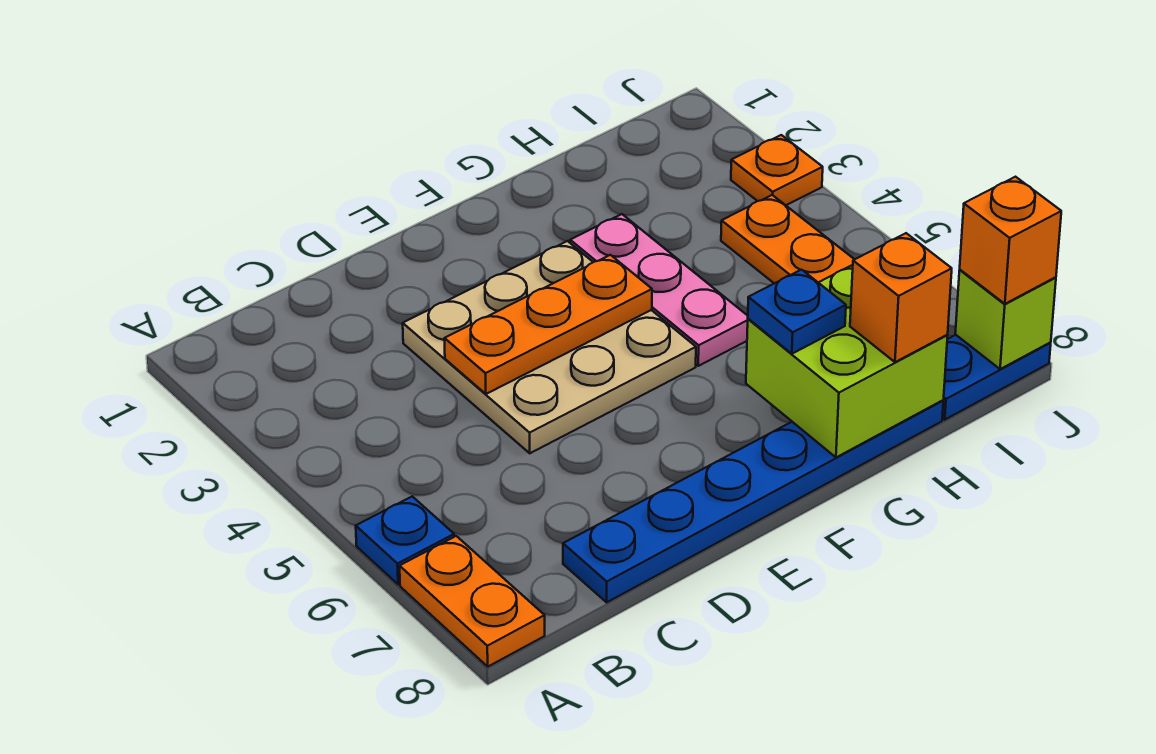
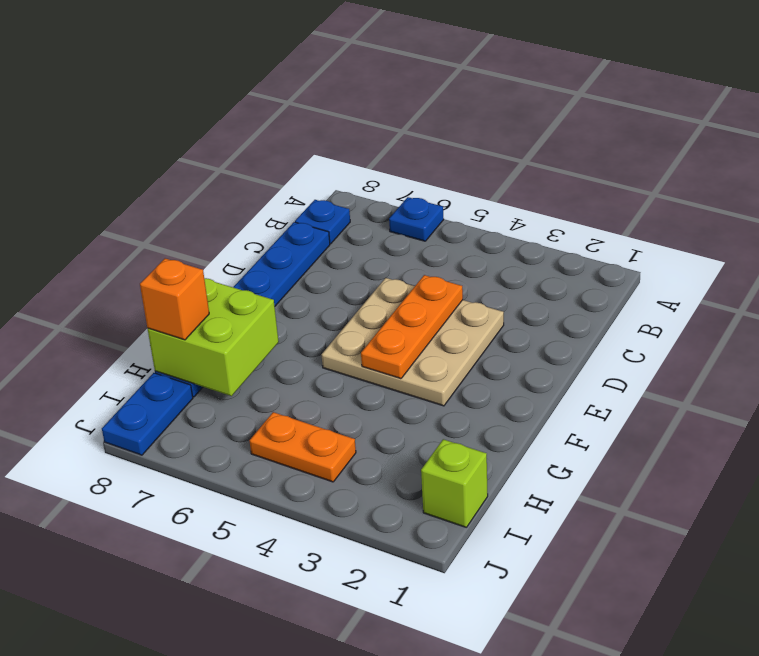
orange 1x2 plate [400,536,545,667] -> none
pink 1x3 plate [570,214,748,366] -> none
blue 1x1 plate [748,270,846,354] -> blue 1x1 plate moved to [295,200,350,244]
orange 1x1 plate [731,135,823,205] -> none
lime 1x1 brick [955,270,1056,369] -> lime 1x1 brick moved to [421,439,488,528]
orange 1x1 brick [960,177,1061,304] -> none

